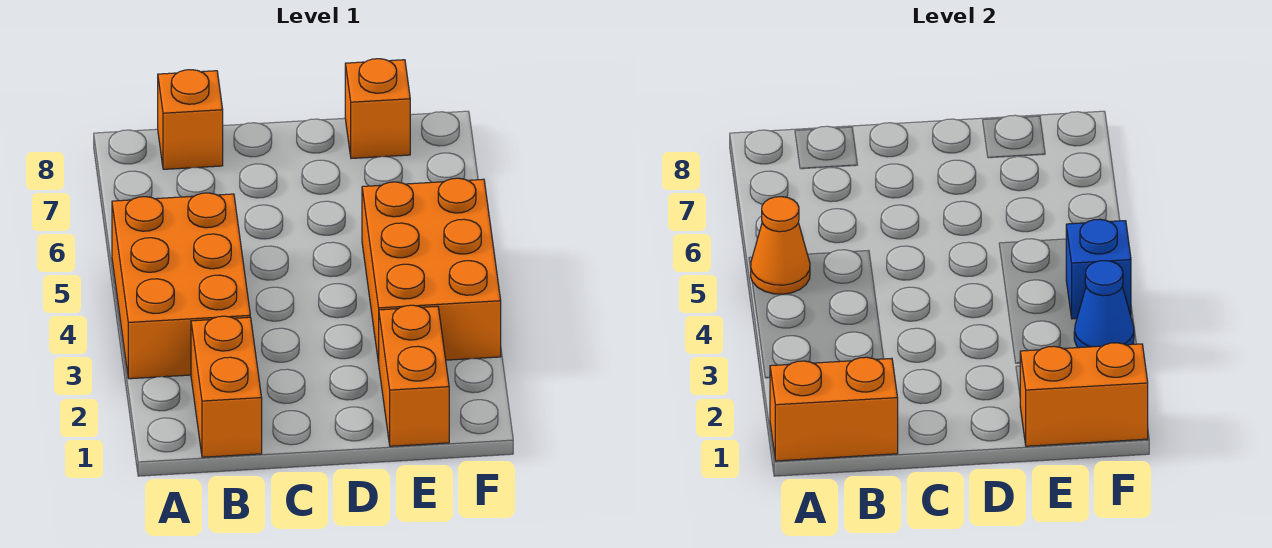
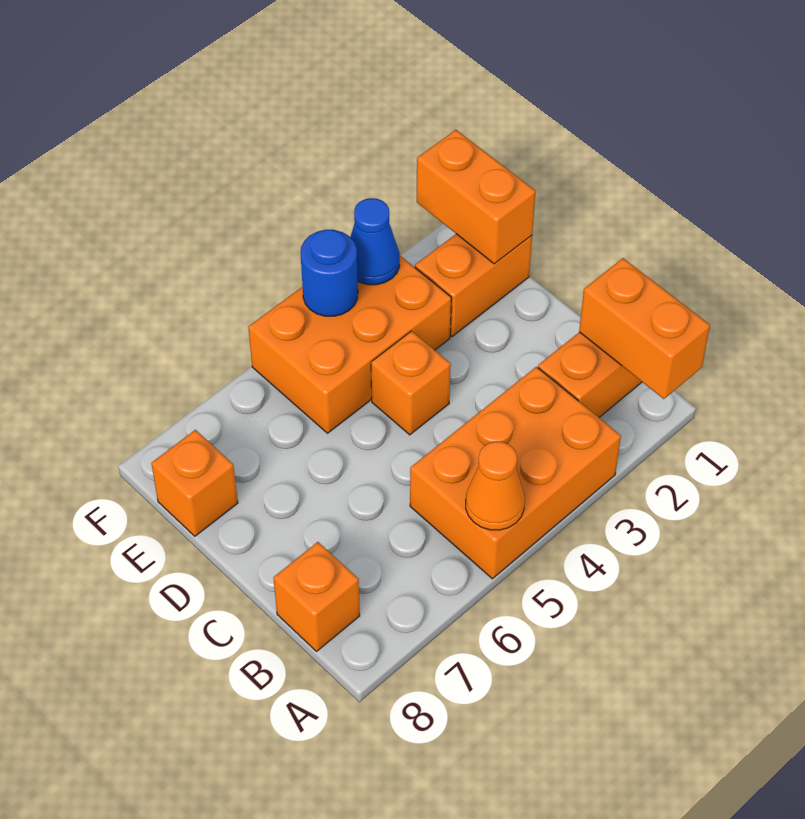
none -> orange 1x1 brick [371,331,451,435]
blue 1x1 brick [1066,219,1131,319] -> blue 1x1 round brick [301,230,358,316]

